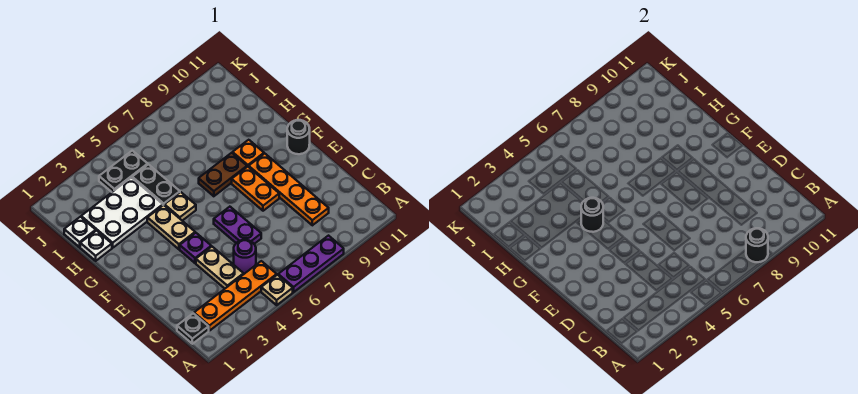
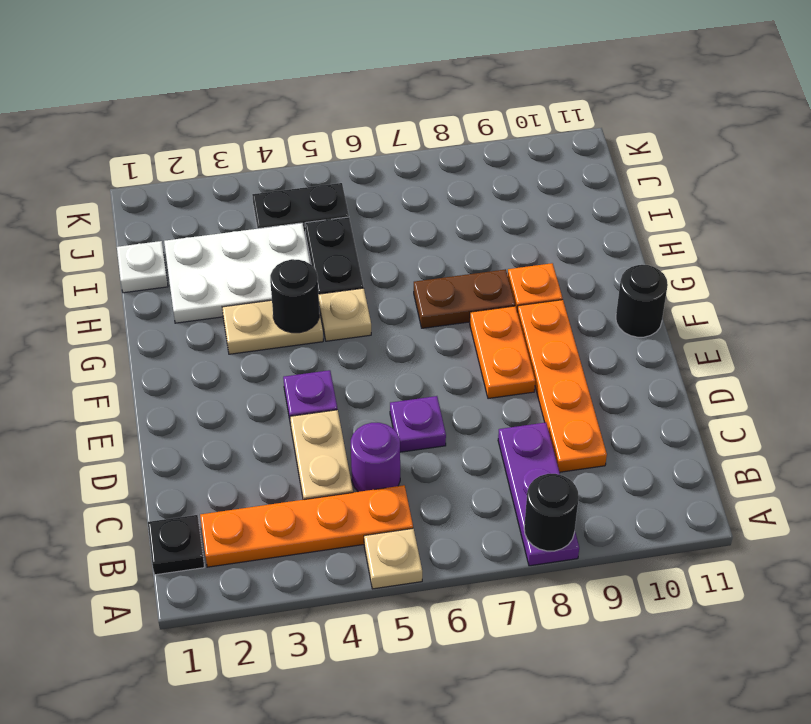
purple 1x3 plate [278,236,344,292] -> purple 1x3 plate turned to [498,422,579,566]
purple 1x2 plate [214,207,261,244] -> purple 1x1 plate [390,396,446,452]
tan 1x2 plate [147,205,195,249] -> tan 1x2 plate turned to [222,300,323,354]
white 1x1 plate [80,231,112,261] -> none

